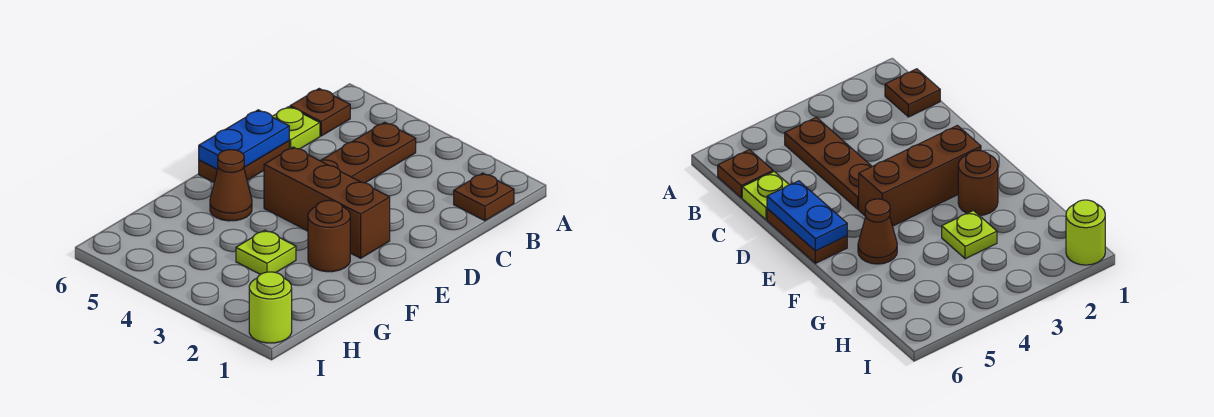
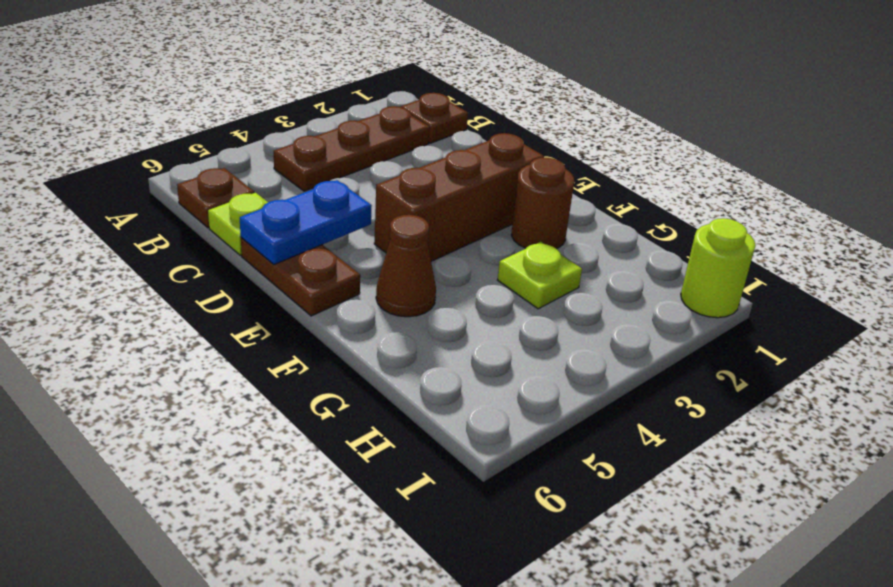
brown 1x3 plate [320,122,416,183] -> brown 1x3 plate turned to [274,106,430,191]
blue 1x2 plate [199,110,289,169] -> blue 1x2 plate turned to [240,180,372,265]

